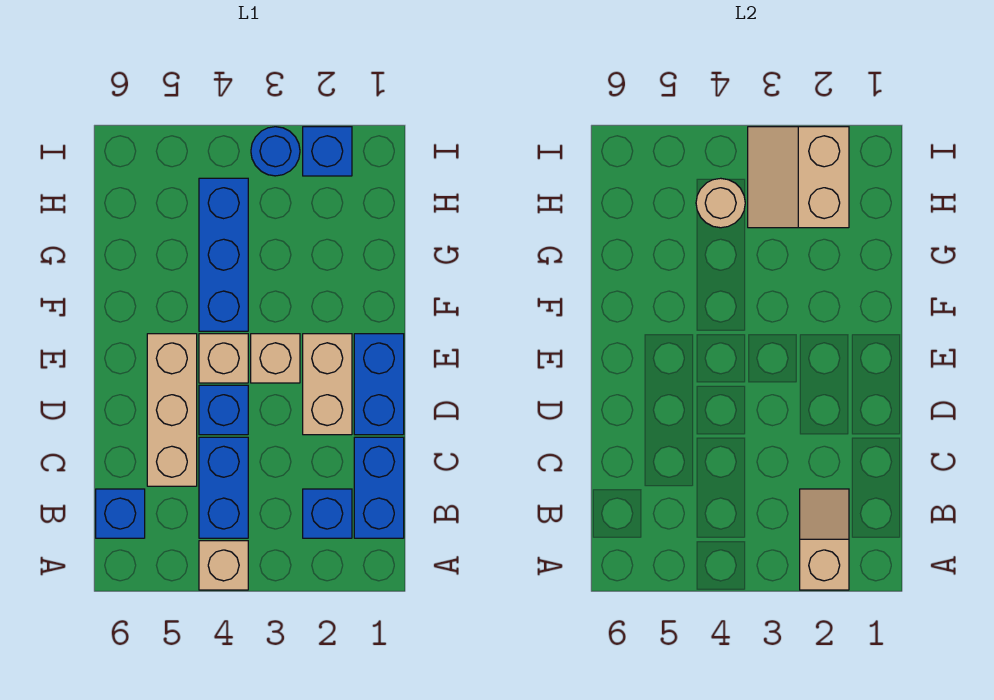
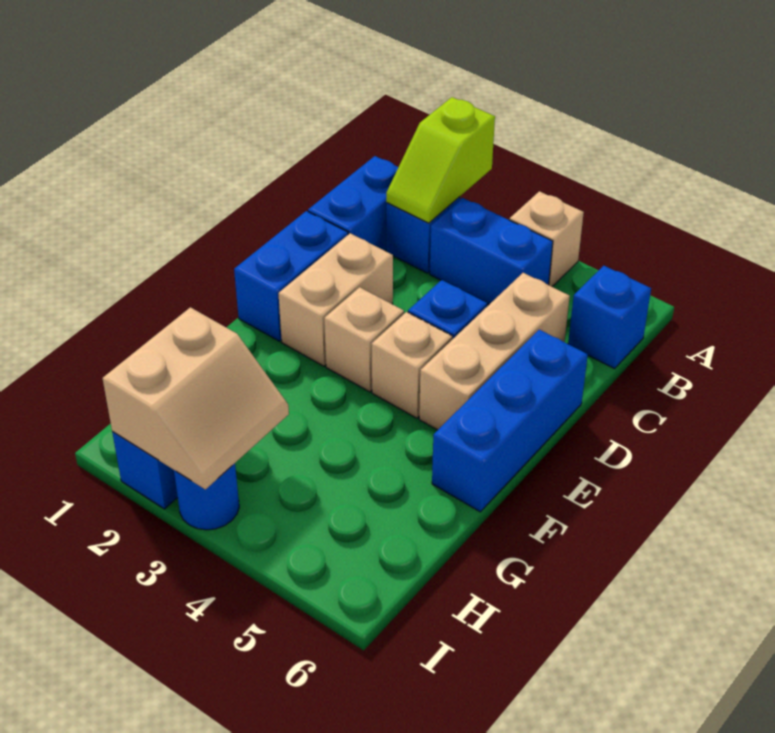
tan 1x2 slope [800,489,849,590] -> lime 1x2 slope [386,97,495,223]
blue 1x2 brick [199,437,248,538] -> blue 1x2 brick turned to [430,198,553,305]
blue 1x3 brick [199,178,248,331] -> blue 1x3 brick moved to [432,330,588,512]
tan 1x1 round brick [696,178,745,228] -> none

